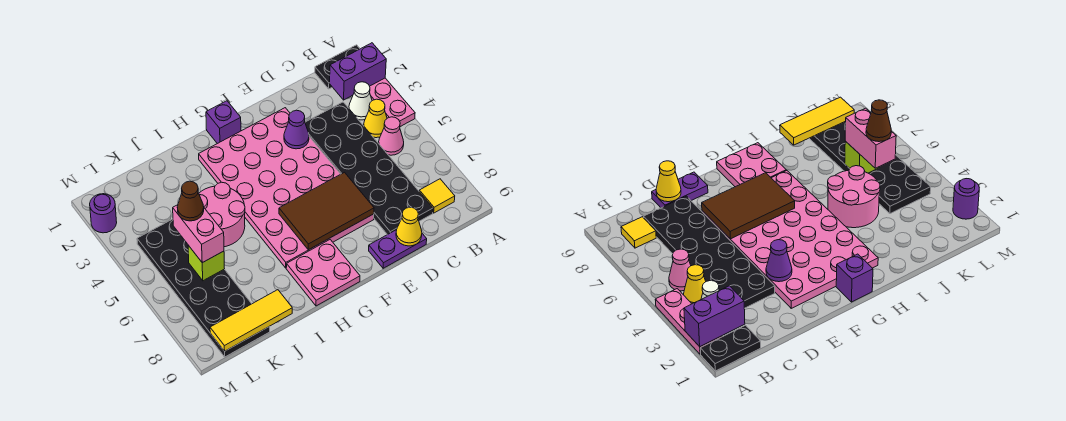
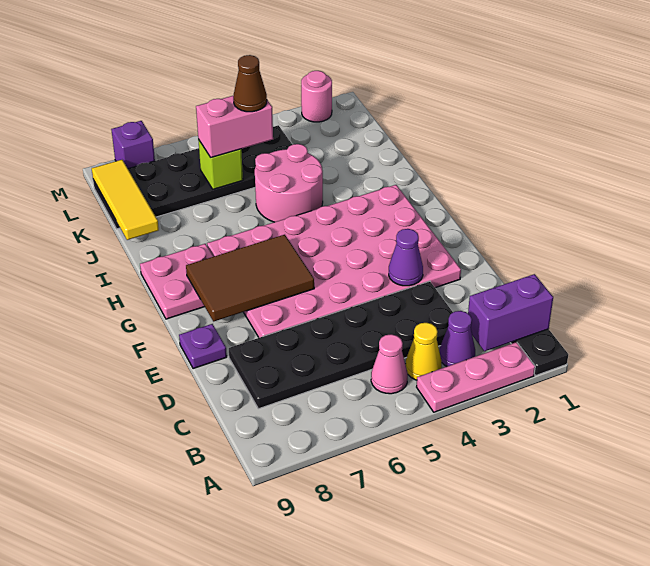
purple 1x2 brick [330,43,386,100] -> purple 1x2 brick turned to [468,274,553,351]
white 1x1 cone [349,82,372,120] -> purple 1x1 cone [439,311,475,367]
yellow 1x1 tile [419,179,455,213] -> none
purple 1x2 plate [369,230,427,268] -> purple 1x1 plate [179,324,227,369]
yellow 1x1 cone [396,207,422,246] -> none
brown 2x3 tile [279,172,374,250] -> brown 2x3 tile turned to [186,235,314,322]
purple 1x1 brick [206,101,241,144] -> purple 1x1 brick moved to [111,121,155,168]
purple 1x1 round brick [90,194,117,233] -> pink 1x1 round brick [301,71,332,122]

